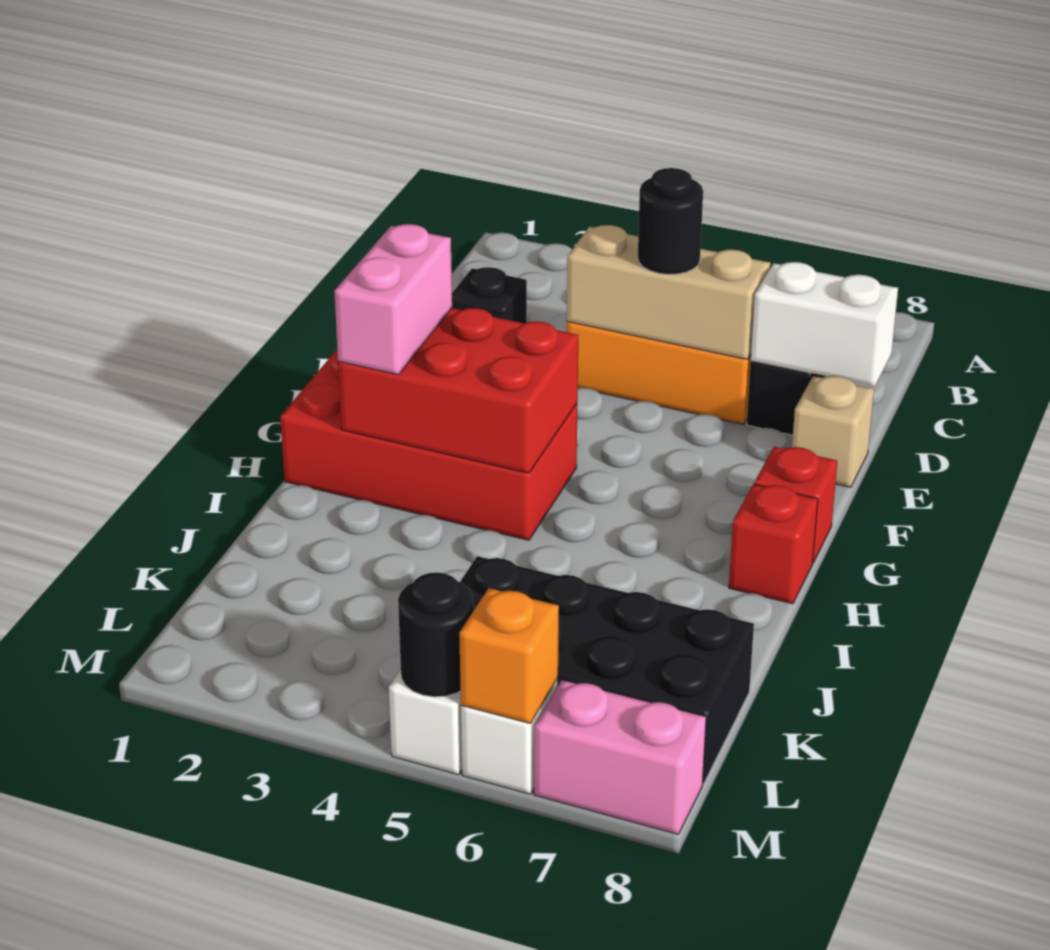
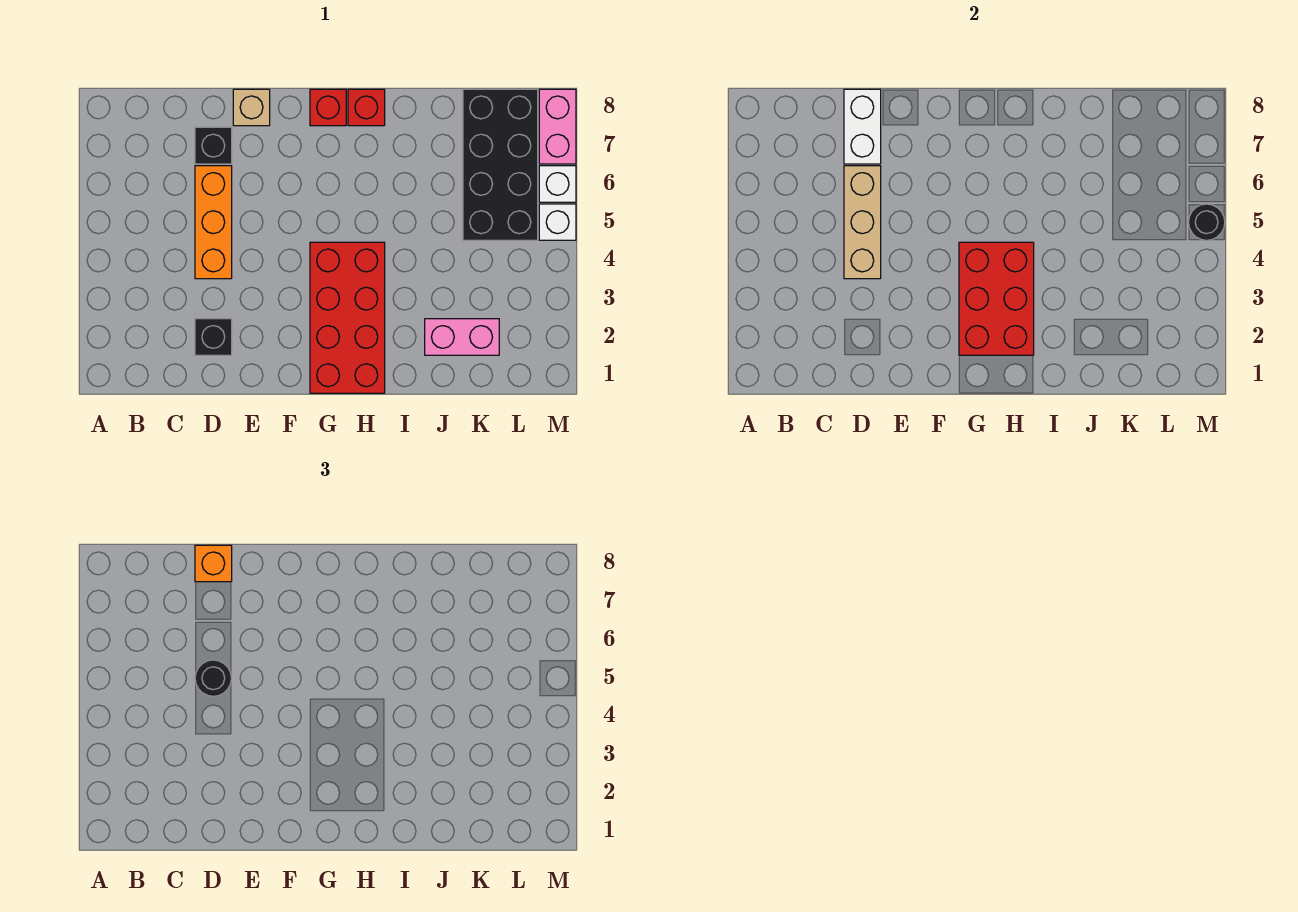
pink 1x2 brick [334,224,452,375] -> pink 1x2 brick moved to [425,319,499,355]
orange 1x1 brick [459,588,559,723] -> orange 1x1 brick moved to [195,545,232,582]

